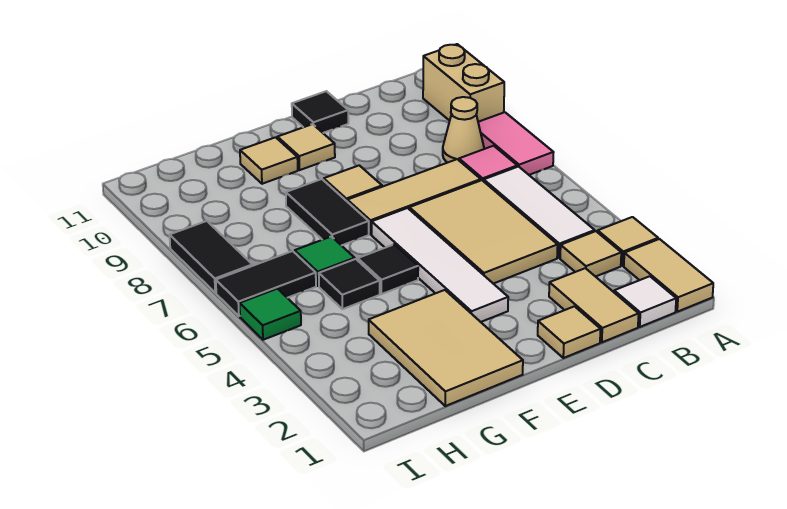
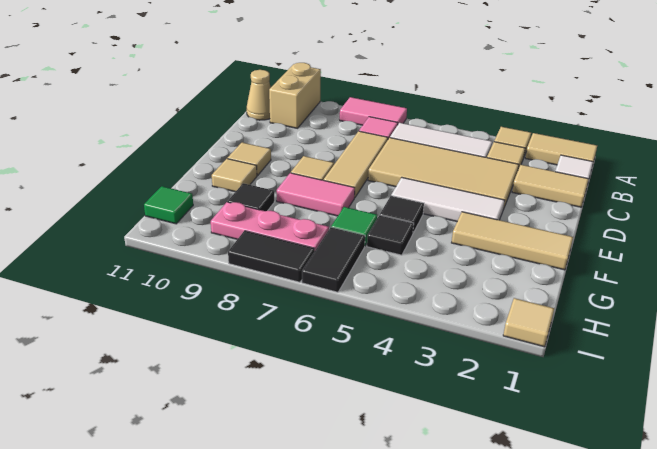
tan 1x2 brick [423,44,504,122] -> tan 1x2 brick turned to [269,63,321,128]
tan 1x1 cone [443,97,484,163] -> tan 1x1 cone moved to [247,70,271,120]
tan 2x3 tile [409,180,558,284] -> tan 2x4 tile [368,138,519,209]
tan 1x1 tile [538,306,601,358] -> tan 1x1 tile moved to [503,298,554,347]
black 1x1 tile [292,91,348,133] -> black 1x1 tile moved to [228,183,274,211]
white 1x4 tile [372,208,508,322] -> white 1x3 tile [391,178,505,221]
tan 2x3 tile [369,290,523,406] -> tan 1x3 tile [452,212,573,270]
black 1x2 tile [286,179,369,246] -> pink 1x2 tile [277,173,355,216]
none -> pink 1x3 plate [211,202,329,250]
green 1x1 tile [240,289,301,340] -> green 1x1 tile moved to [144,186,193,224]

